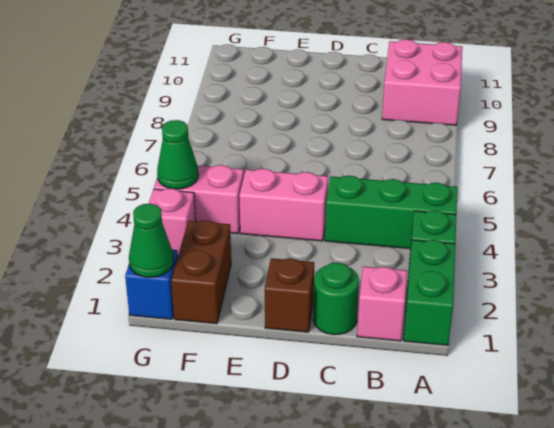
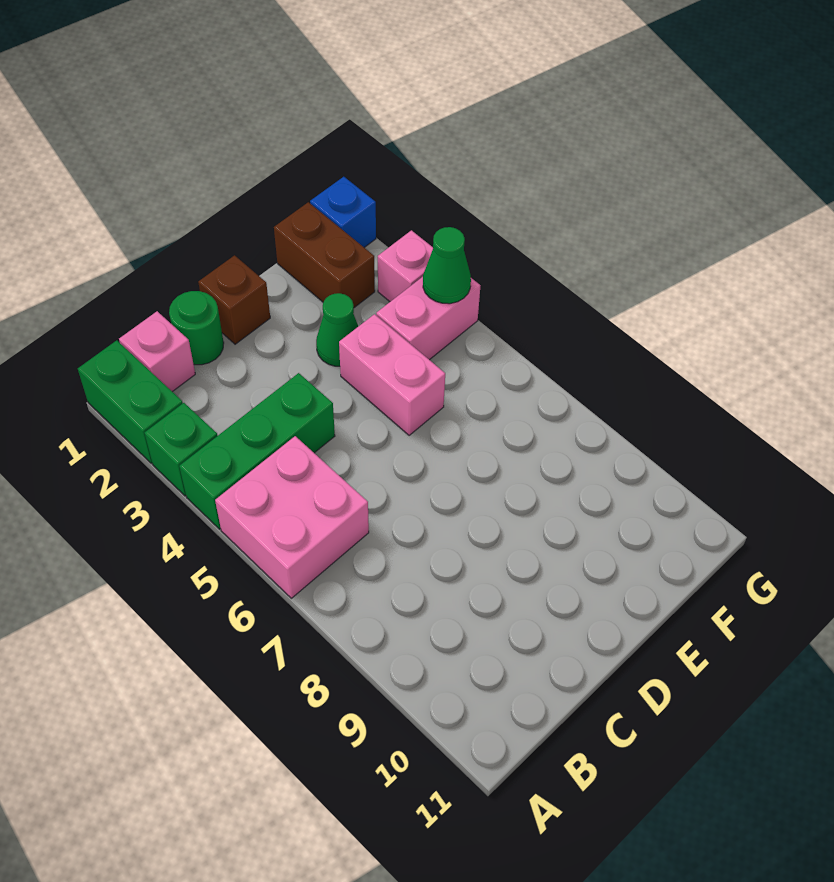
pink 2x2 brick [382,39,462,125] -> pink 2x2 brick moved to [215,436,369,598]
pink 1x2 brick [239,169,328,241] -> pink 1x2 brick turned to [339,314,445,435]
green 1x1 cone [129,204,174,277] -> green 1x1 cone moved to [316,293,358,366]

